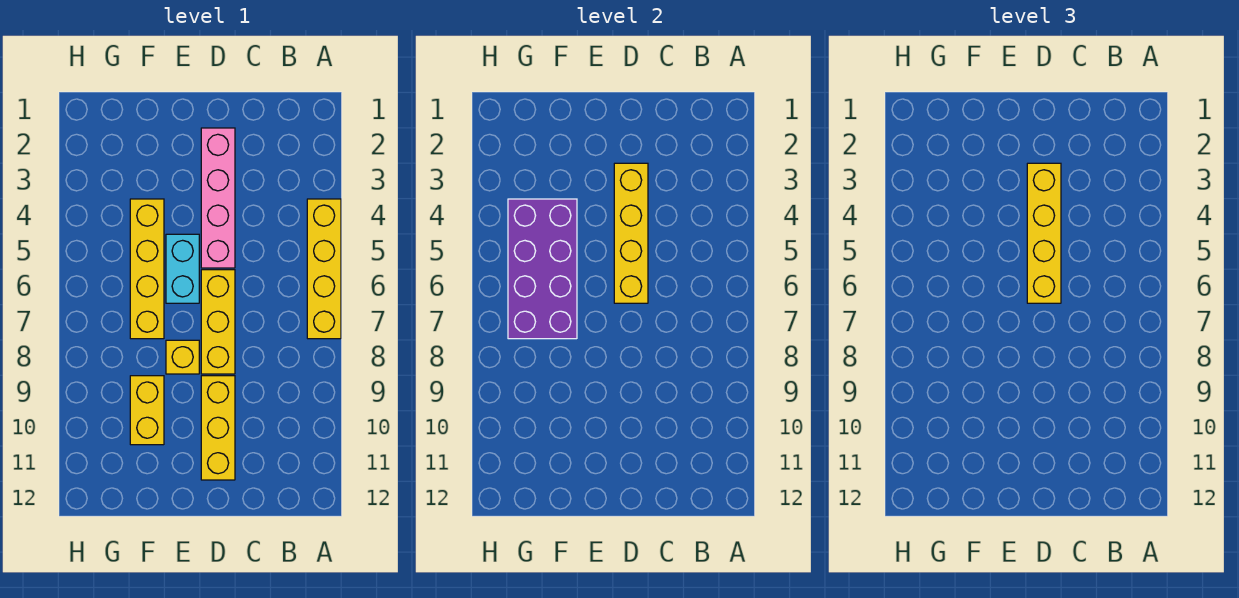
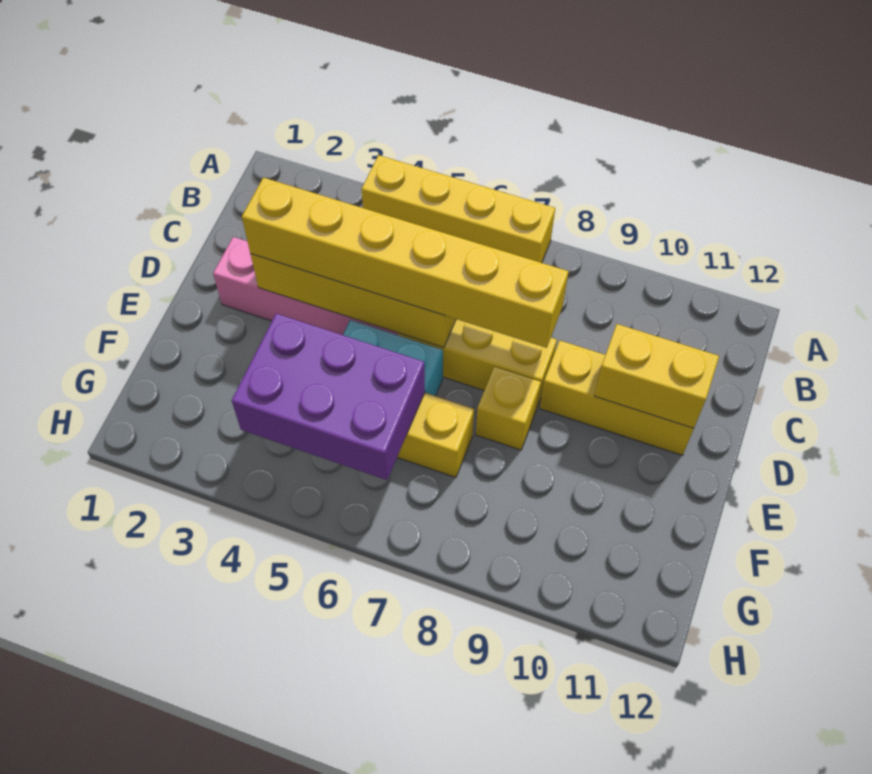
yellow 1x4 brick [1027,163,1061,303] -> yellow 1x6 brick [242,177,569,348]
purple 2x4 brick [508,199,577,339] -> purple 2x3 brick [232,313,425,480]
yellow 1x2 brick [130,376,164,445] -> yellow 1x2 brick moved to [594,324,719,428]

